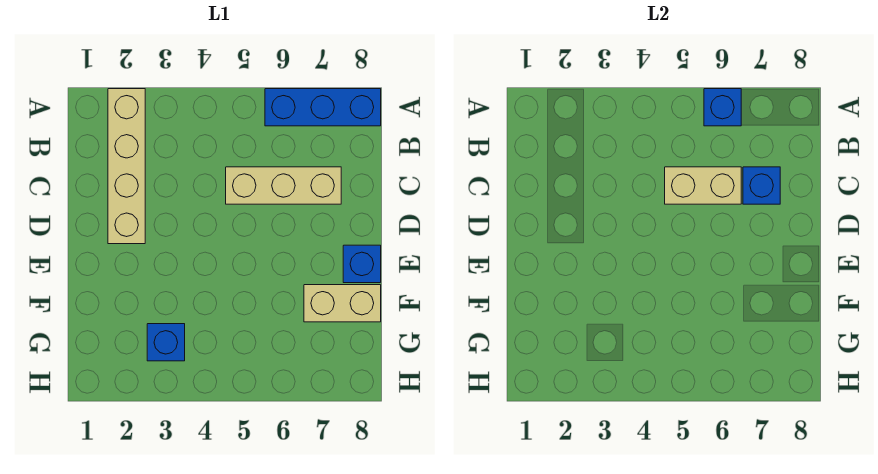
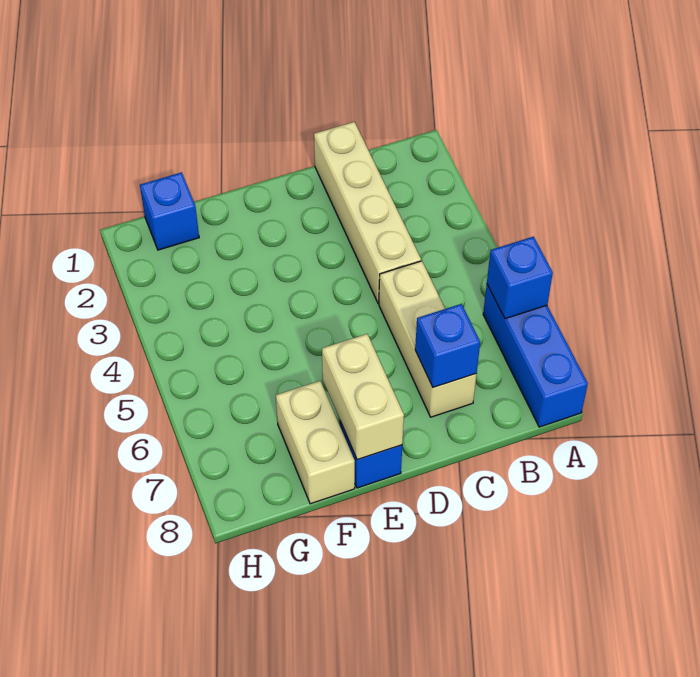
tan 1x4 brick [108,89,145,244] -> tan 1x4 brick turned to [314,122,421,304]
tan 1x2 brick [665,167,741,204] -> tan 1x2 brick moved to [322,334,404,460]
blue 1x1 brick [147,324,185,361] -> blue 1x1 brick moved to [140,172,199,250]

